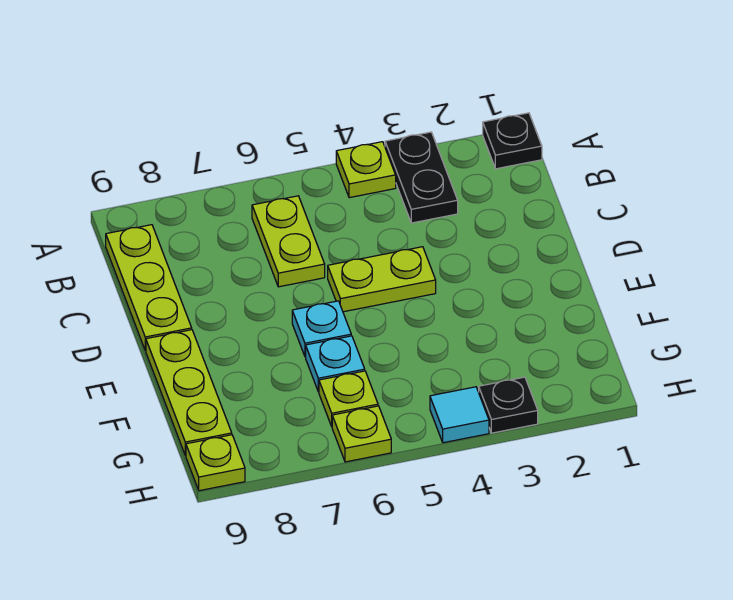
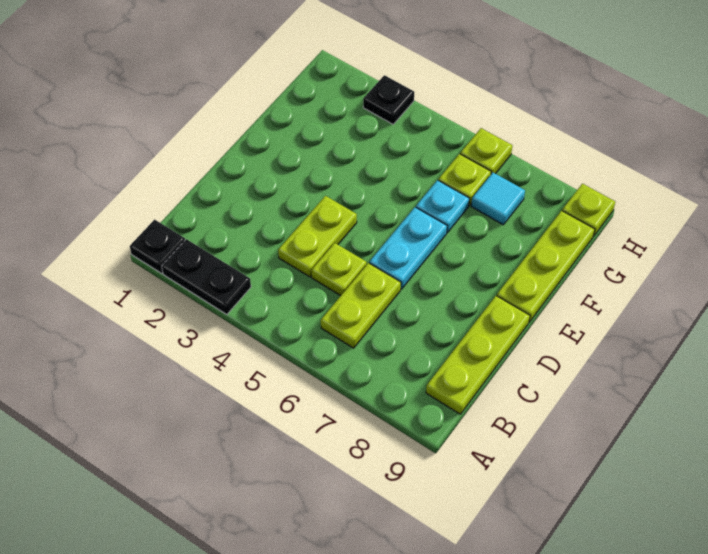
black 1x2 plate [385,132,458,223] -> black 1x2 plate turned to [162,239,251,314]
lime 1x1 plate [336,142,396,198] -> lime 1x1 plate moved to [311,243,367,296]
lime 1x2 plate [328,247,436,312] -> lime 1x2 plate turned to [278,196,357,277]
cyan 1x1 plate [292,301,351,357] -> cyan 1x2 plate [369,207,447,289]
cyan 1x1 tile [430,387,489,443] -> cyan 1x1 tile moved to [471,173,525,225]

